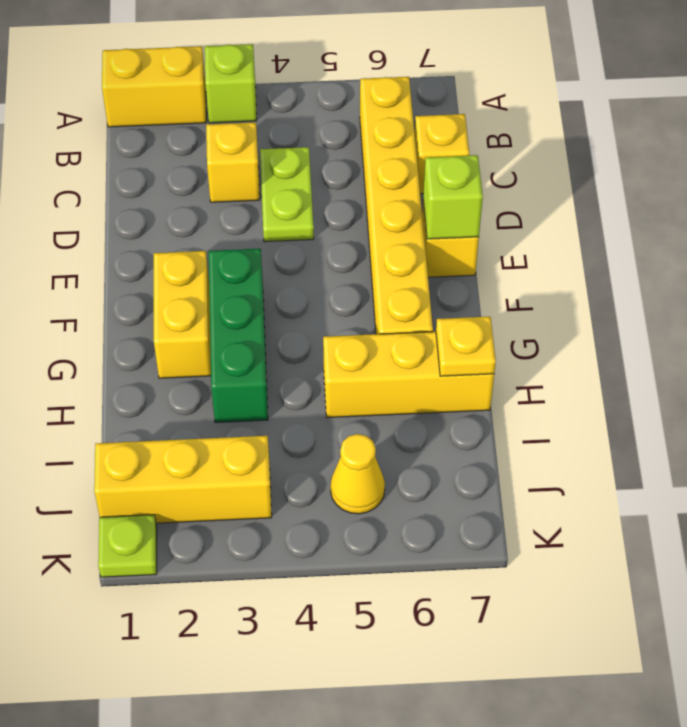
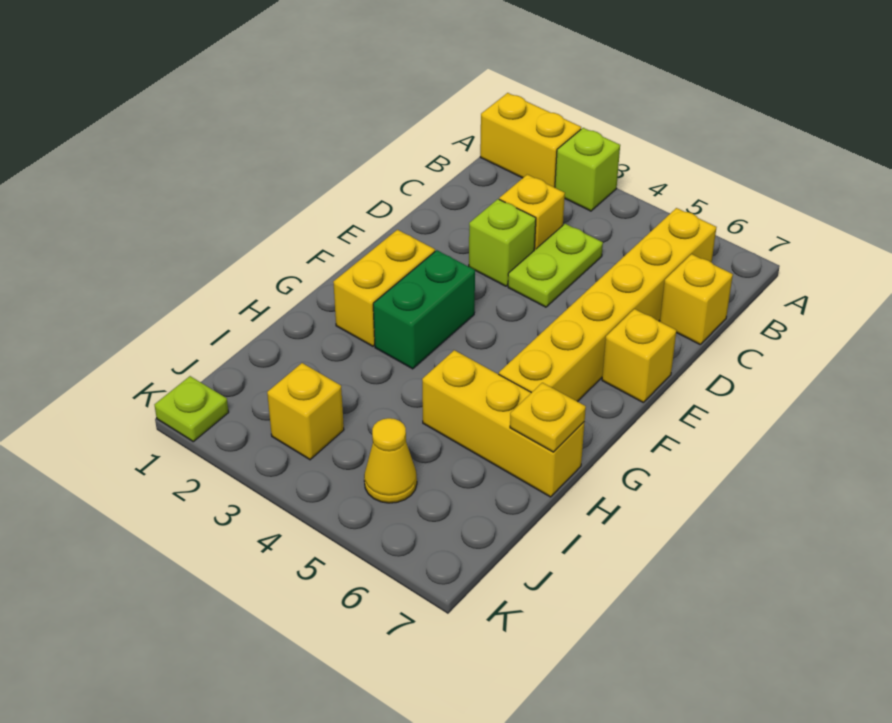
lime 1x1 brick [423,155,483,239] -> lime 1x1 brick moved to [469,199,536,286]
green 1x3 brick [209,249,268,423] -> green 1x2 brick [373,250,475,369]
yellow 1x3 brick [94,436,272,523] -> yellow 1x1 brick [267,363,344,460]

